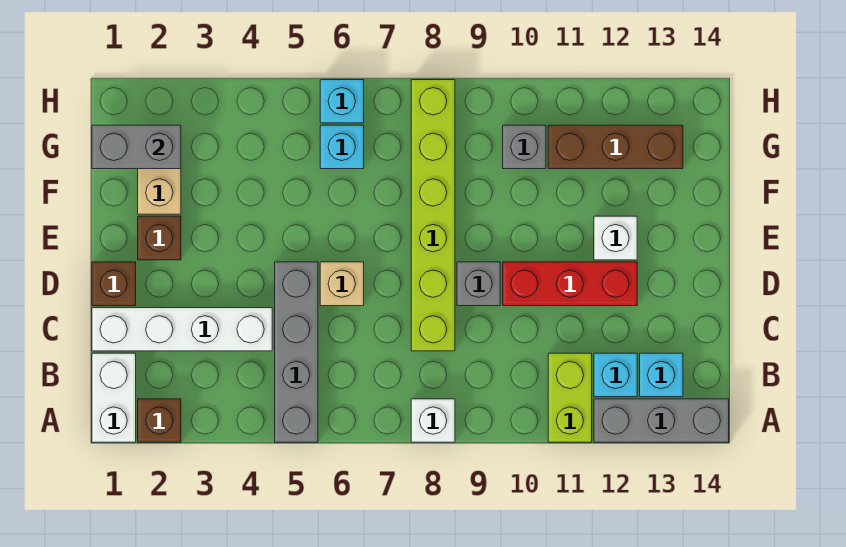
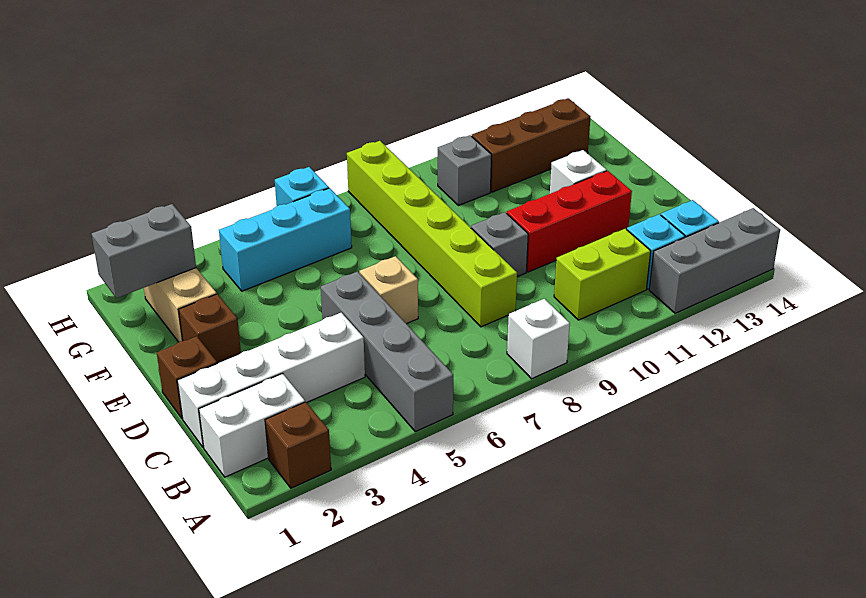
white 1x2 brick [92,353,136,442] -> white 1x2 brick turned to [199,374,305,477]
lime 1x2 brick [548,353,592,442] -> lime 1x2 brick turned to [554,229,651,320]
cyan 1x1 brick [320,125,364,169] -> cyan 1x3 brick [219,188,352,291]

